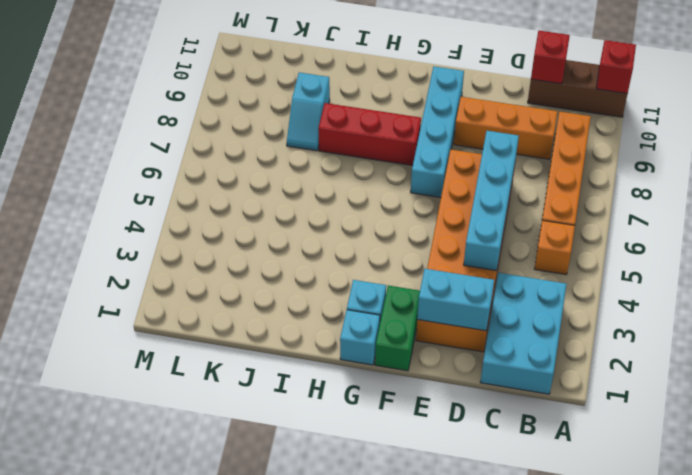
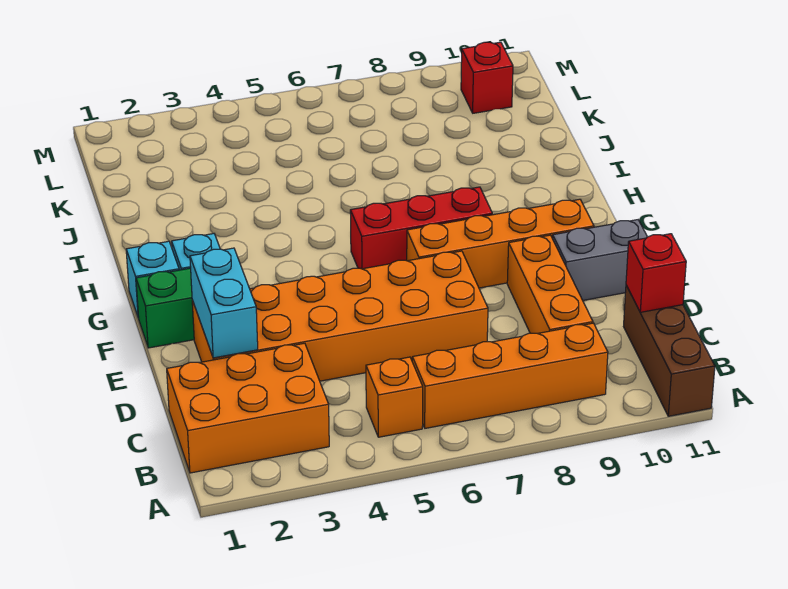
red 1x1 brick [596,40,636,94] -> red 1x1 brick moved to [461,42,513,113]
cyan 2x3 brick [480,273,567,394] -> orange 2x3 brick [167,343,329,473]
cyan 1x4 brick [464,131,519,271] -> none
none -> grey 1x2 brick [553,220,647,300]
cyan 1x4 brick [411,66,464,198] -> orange 1x4 brick [407,199,594,288]
red 1x3 brick [318,103,421,166] -> red 1x3 brick turned to [350,187,492,269]
cyan 1x2 slope [287,72,330,151] -> none

